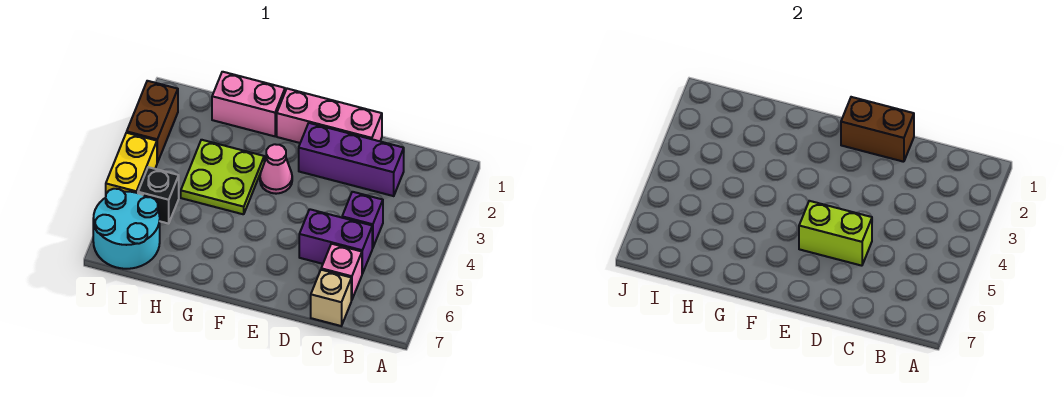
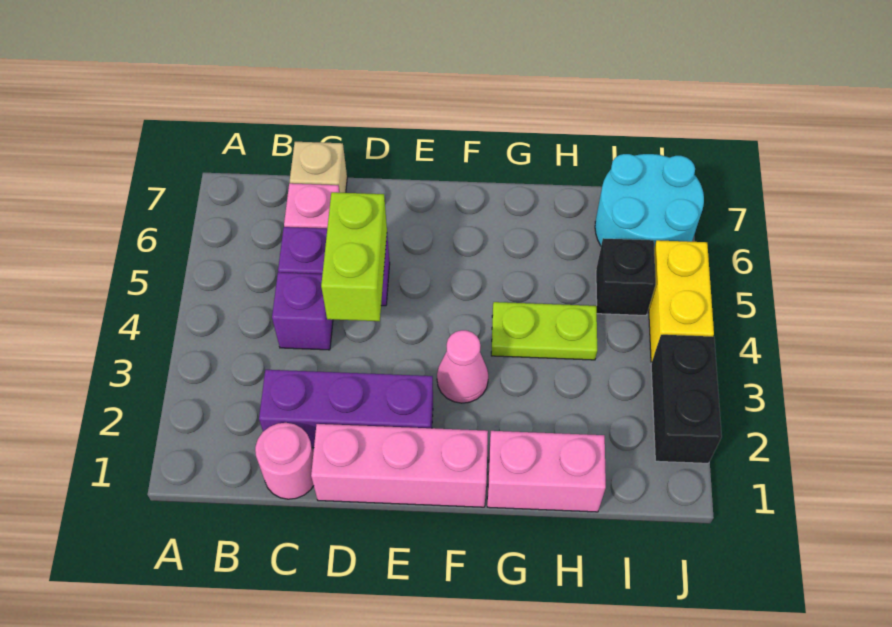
none -> pink 1x1 round brick [255,423,314,499]
brown 1x2 brick [841,97,914,162] -> none
lime 1x2 brick [799,201,872,266] -> lime 1x2 brick turned to [321,192,387,321]
lime 2x2 plate [181,140,264,214] -> lime 1x2 plate [491,302,597,360]
brown 1x2 brick [127,81,178,163] -> black 1x2 brick [651,335,722,463]

